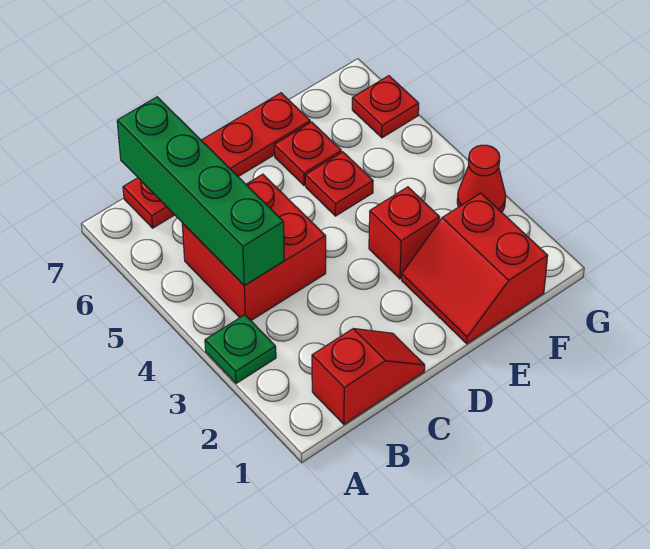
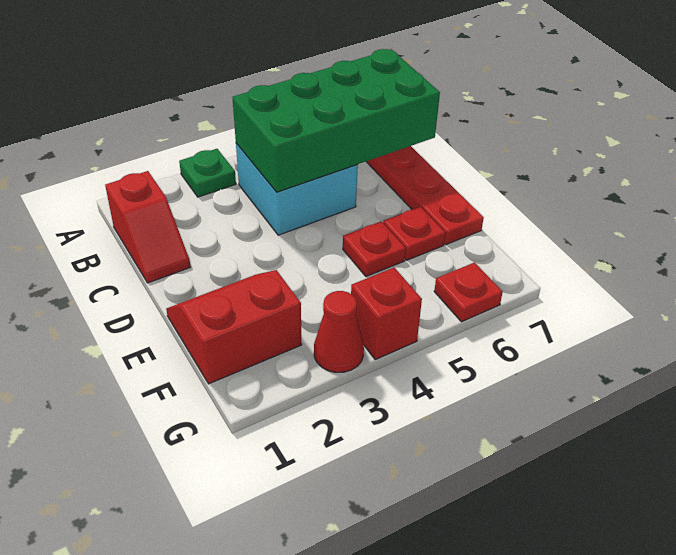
red 2x2 brick [182,174,326,320] -> cyan 2x2 brick [236,143,358,235]
green 1x4 brick [117,97,284,286] -> green 2x4 brick [232,49,440,192]
red 1x1 brick [369,187,440,279] -> red 1x1 brick moved to [351,268,422,360]

